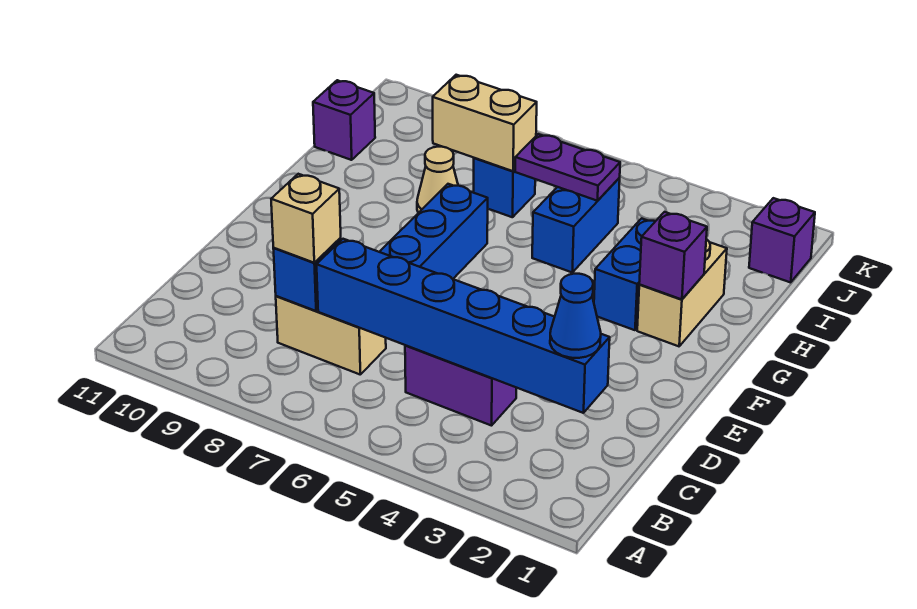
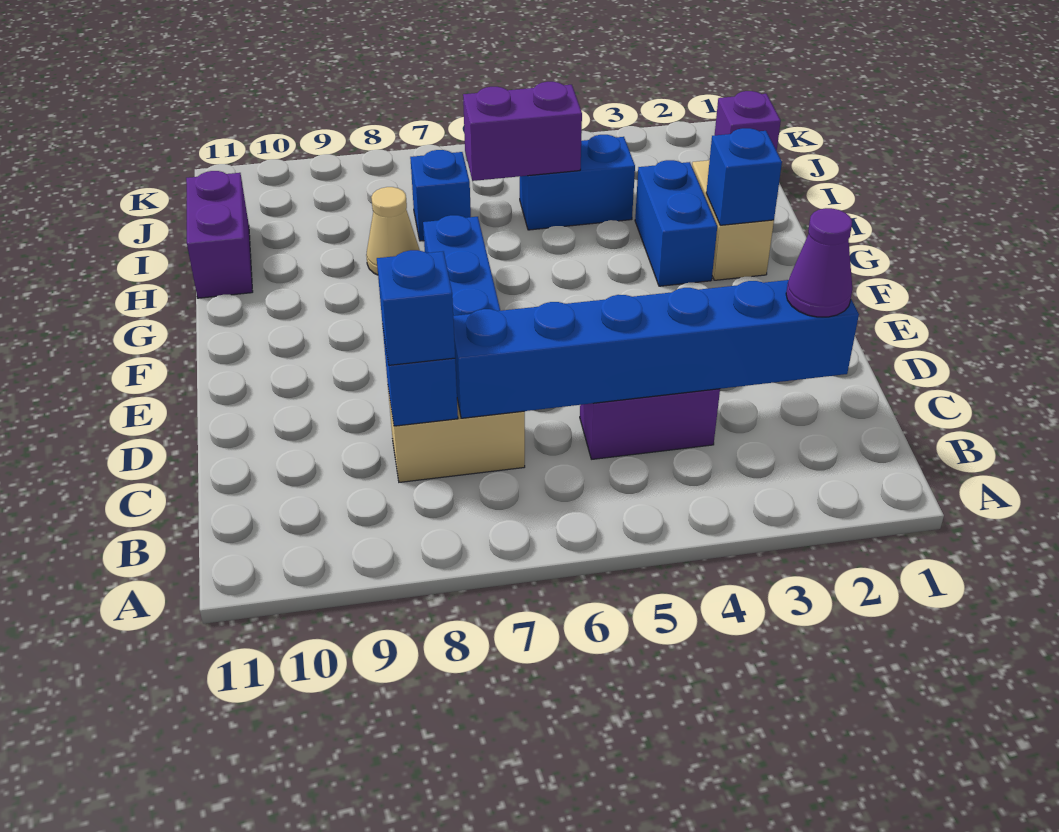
blue 1x1 cone [550,274,601,358] -> purple 1x1 cone [786,208,852,317]
tan 1x1 brick [271,174,341,263] -> blue 1x1 brick [377,250,455,365]
purple 1x1 brick [639,212,707,299] -> blue 1x1 brick [706,128,782,225]
blue 1x2 brick [532,178,620,272] -> blue 1x2 brick turned to [520,135,635,230]
purple 1x2 plate [515,134,620,201] -> purple 1x2 brick [463,82,582,181]
tan 1x2 brick [433,75,537,171] -> none
purple 1x1 brick [313,80,375,160] -> purple 1x2 brick [186,171,253,298]

